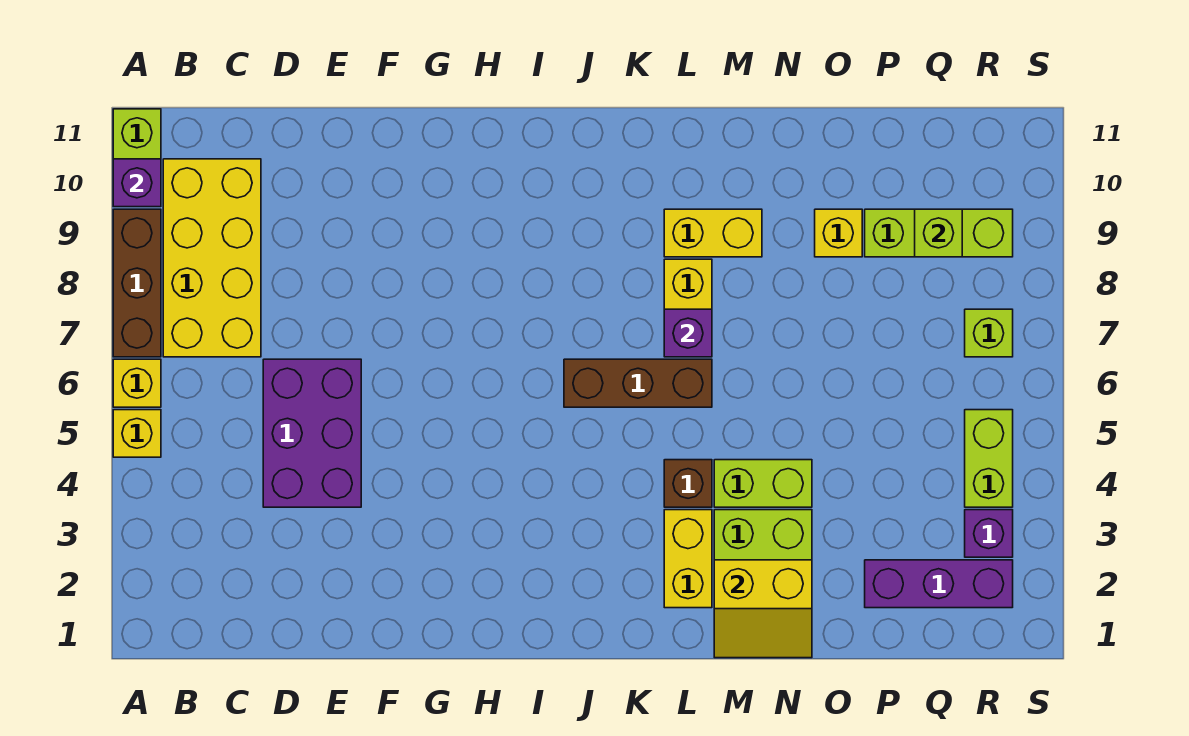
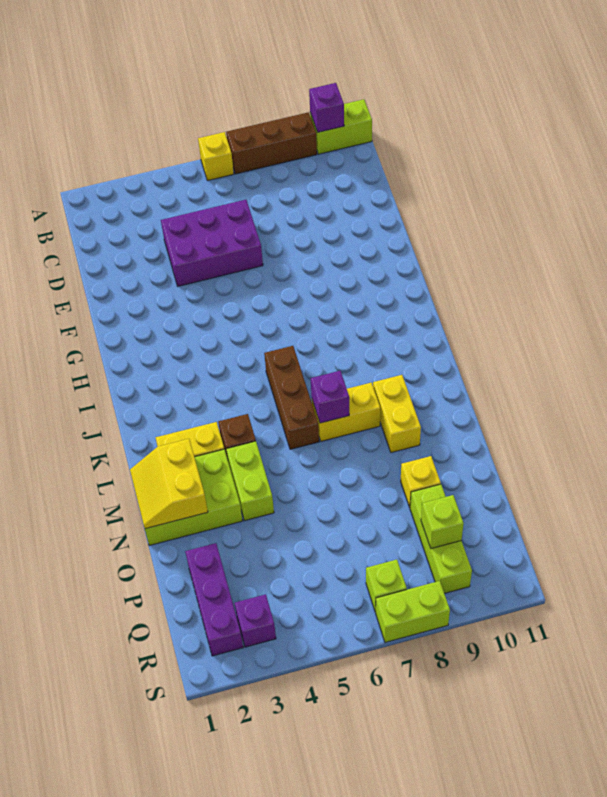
yellow 1x1 brick [113,410,161,457] -> none
yellow 2x4 brick [163,159,261,357] -> none
lime 1x2 brick [965,410,1013,507] -> lime 1x2 brick moved to [376,581,450,642]

